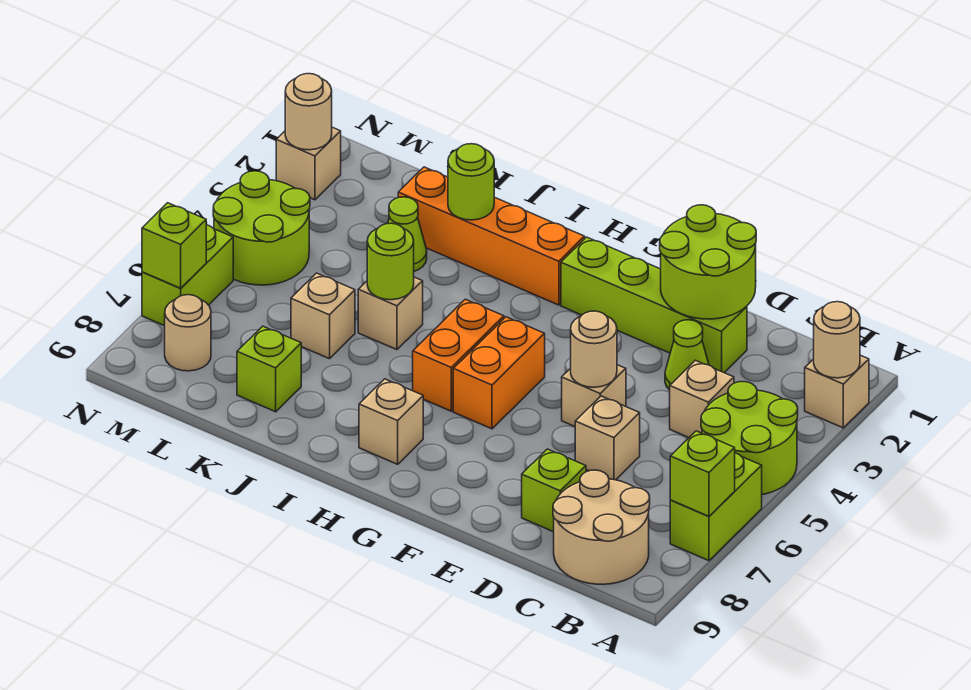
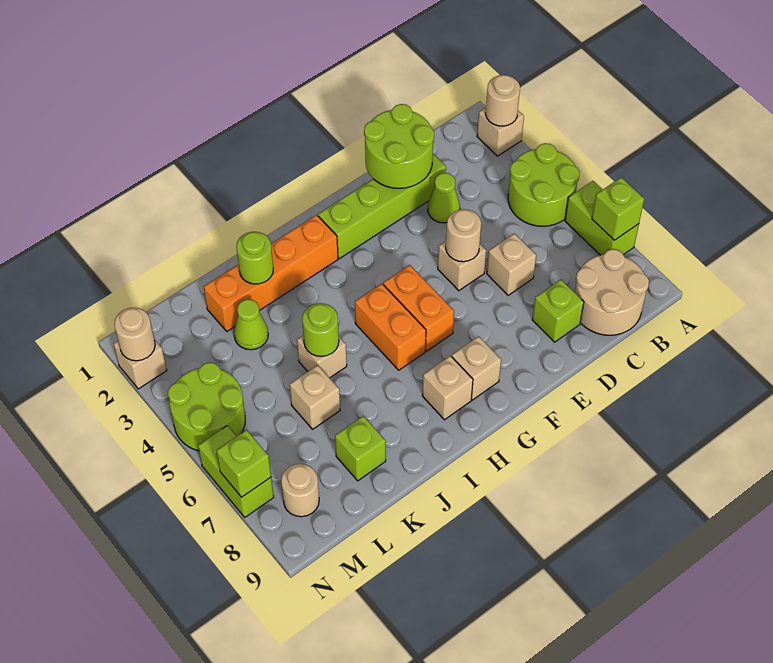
tan 1x1 brick [670,360,734,438] -> tan 1x1 brick moved to [452,336,501,400]

